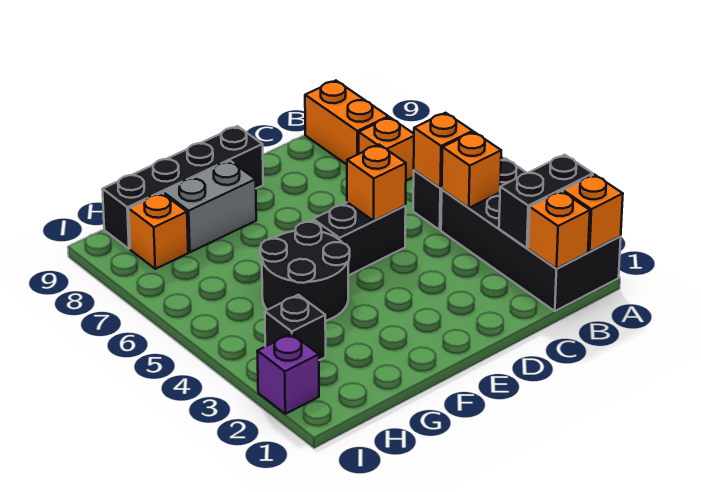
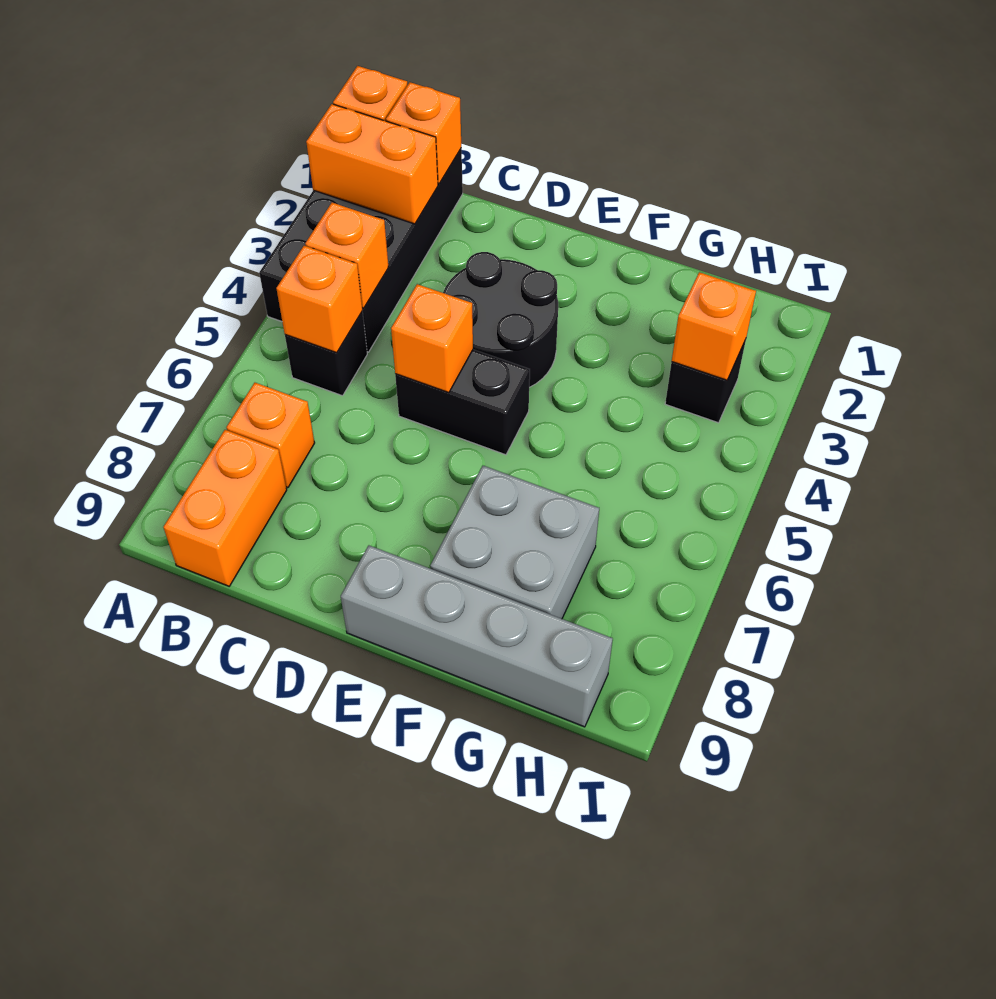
black 1x2 brick [499,155,593,248] -> orange 1x2 brick [306,104,438,224]
black 1x4 brick [102,126,263,249] -> grey 1x4 brick [341,546,613,727]
black 2x2 round brick [261,222,350,321] -> black 2x2 round brick moved to [443,252,558,387]
grey 1x2 brick [163,161,256,252] -> grey 2x2 brick [430,466,599,619]
orange 1x1 brick [129,193,188,269] -> orange 1x1 brick moved to [672,272,756,380]
purple 1x1 brick [257,334,319,414] -> none

